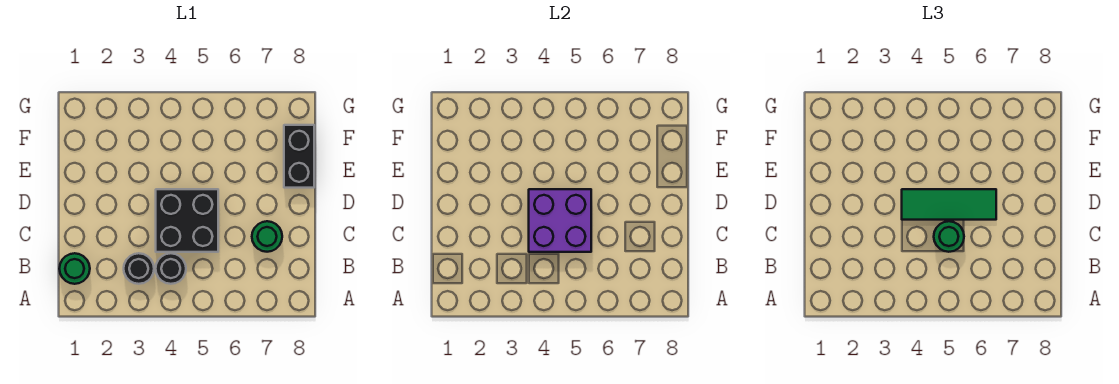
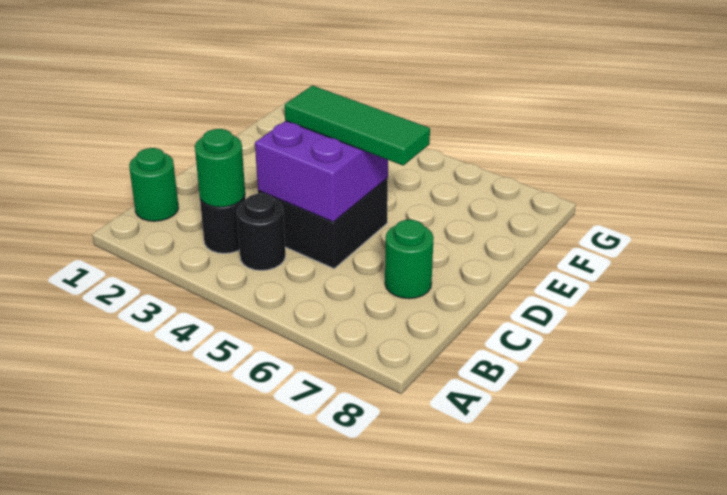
green 1x1 round brick [934,221,964,252] -> green 1x1 round brick moved to [195,129,245,207]
black 1x2 brick [284,125,314,188] -> none

